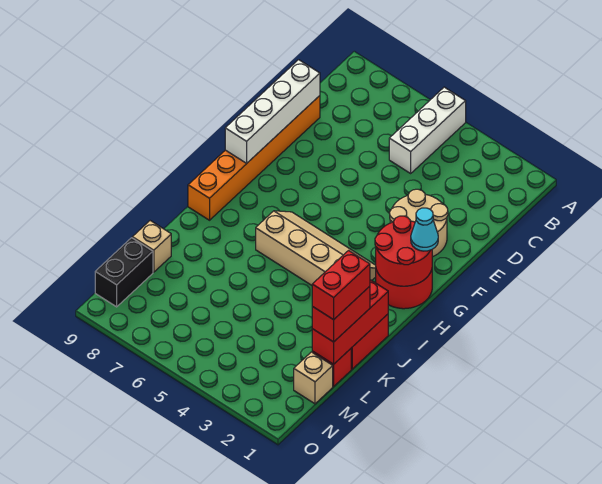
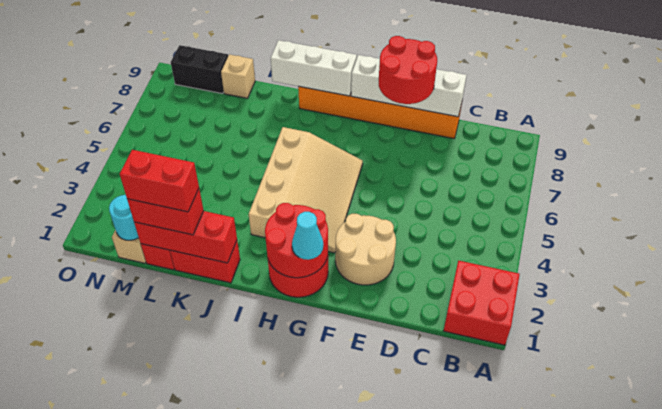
none -> red 2x2 brick [444,261,520,345]
white 1x3 brick [389,87,466,173] -> white 1x3 brick moved to [271,40,357,96]
none -> red 2x2 round brick [379,36,437,104]
tan 2x4 slope [256,211,376,285] -> tan 3x4 slope [249,127,363,253]
none -> cyan 1x1 round brick [109,195,139,240]

